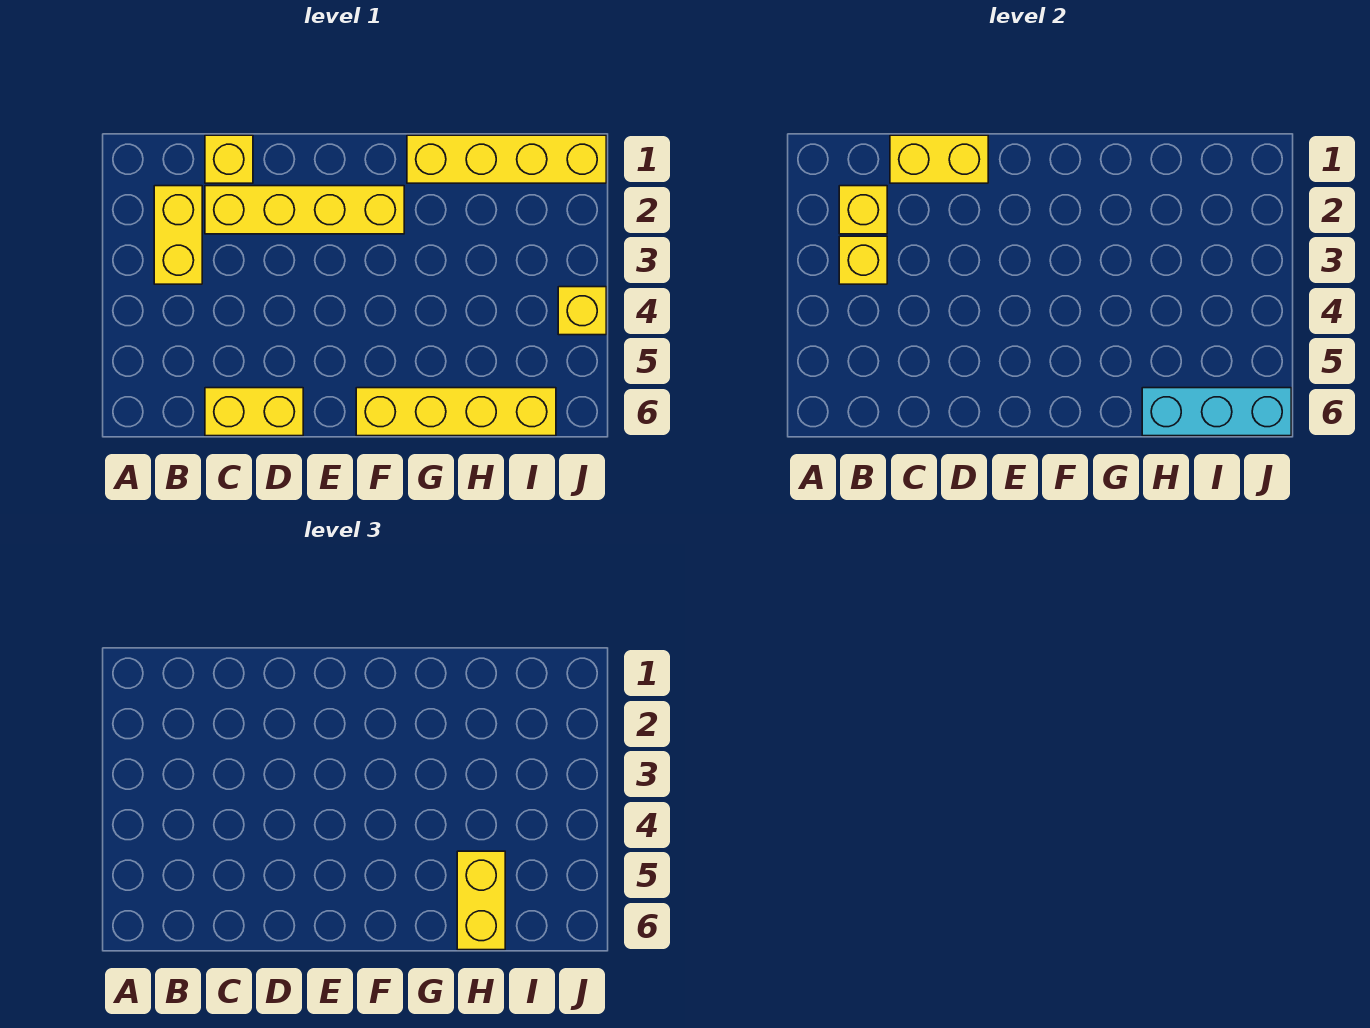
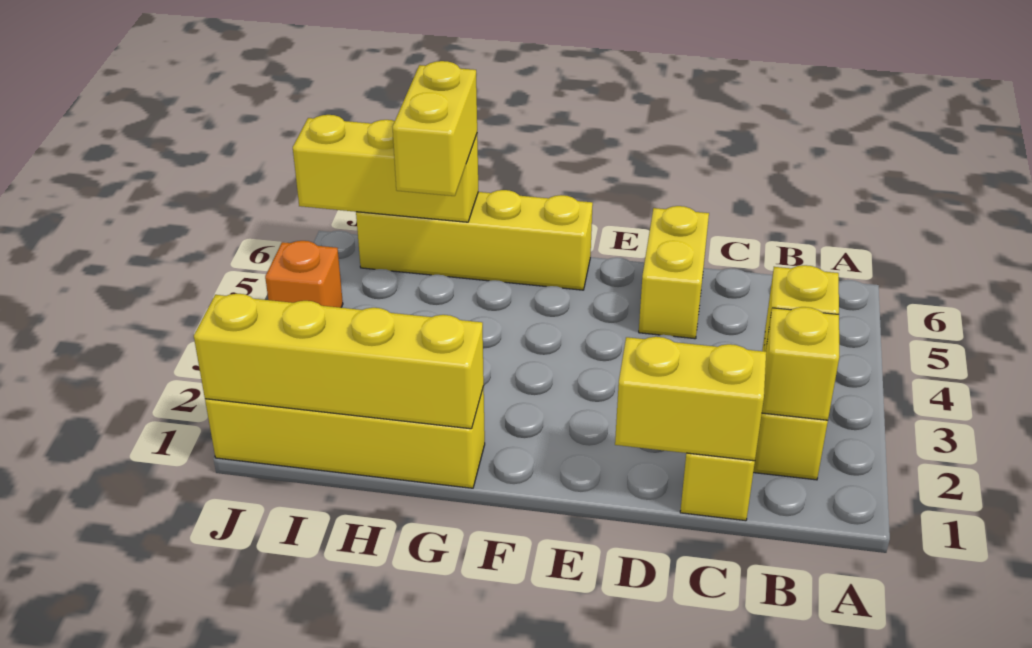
yellow 1x4 brick [205,186,404,234] -> yellow 1x4 brick moved to [194,294,484,429]
yellow 1x2 brick [205,388,303,436] -> yellow 1x2 brick turned to [639,206,709,339]
cyan 1x3 brick [1142,388,1291,436] -> yellow 1x3 brick [293,115,478,222]
yellow 1x1 brick [558,287,606,335] -> orange 1x1 brick [265,241,343,308]

